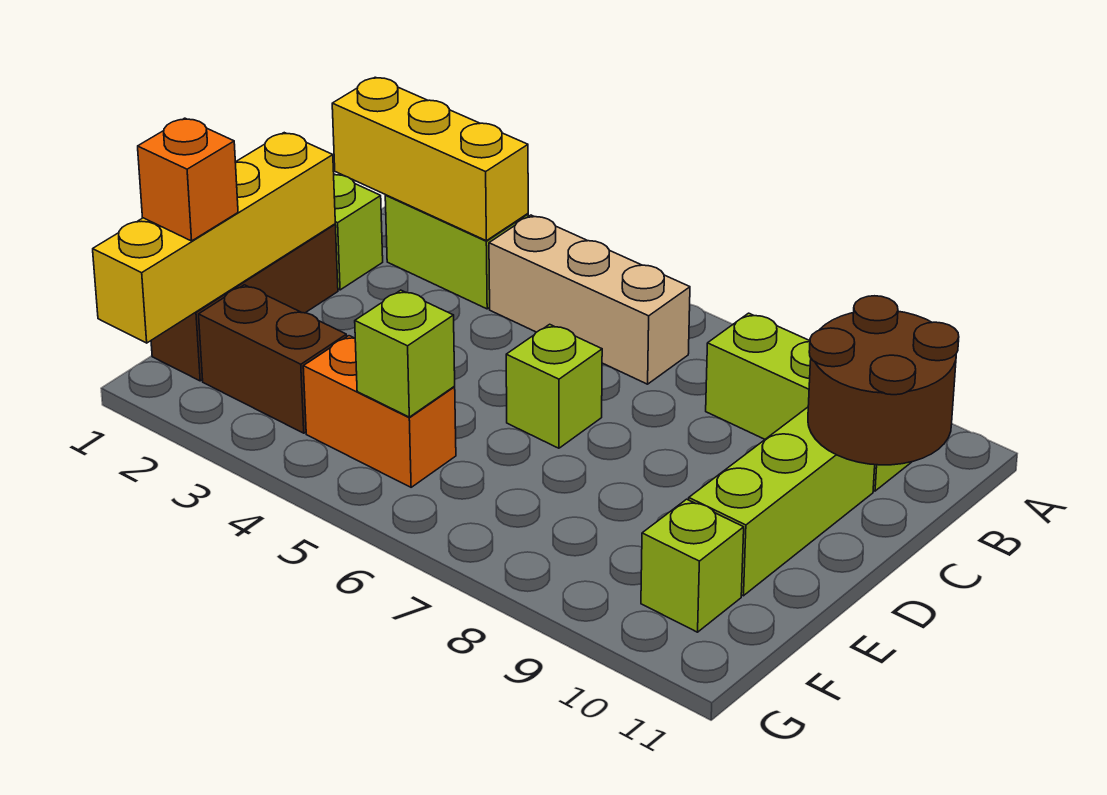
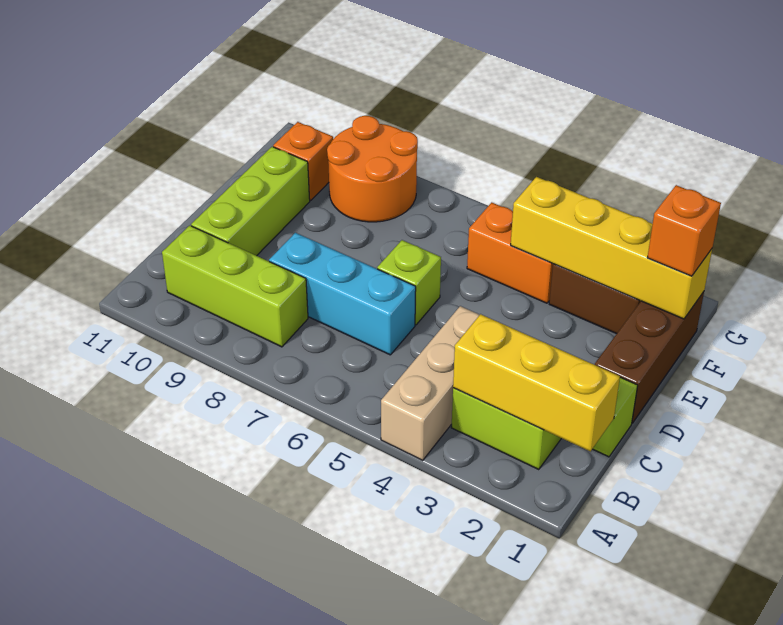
tan 1x3 brick [489,215,690,384] -> tan 1x3 brick turned to [381,306,479,460]
brown 2x2 round brick [808,296,959,465] -> none
none -> cyan 1x3 brick [269,233,416,355]
yellow 1x4 brick [93,133,335,343] -> yellow 1x4 brick turned to [511,177,712,319]
lime 1x1 brick [355,290,455,417] -> none
none -> orange 2x2 round brick [327,116,418,222]
lime 1x1 brick [641,499,744,632] -> orange 1x1 brick [273,122,333,201]

